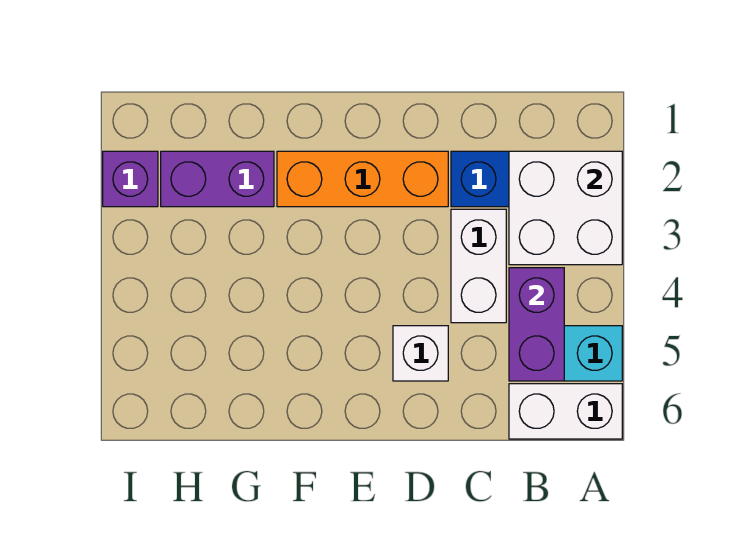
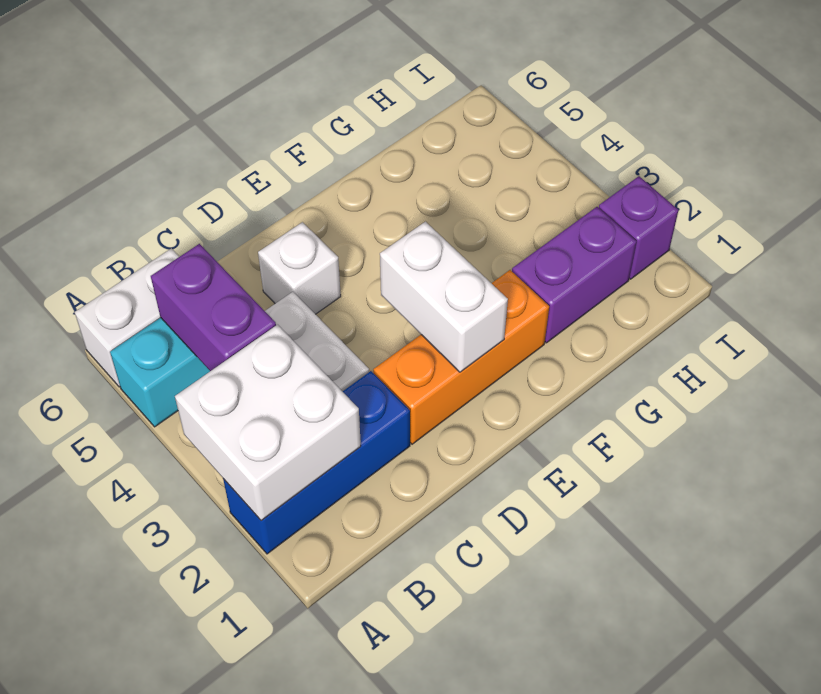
none -> white 1x2 brick [380,222,508,372]

